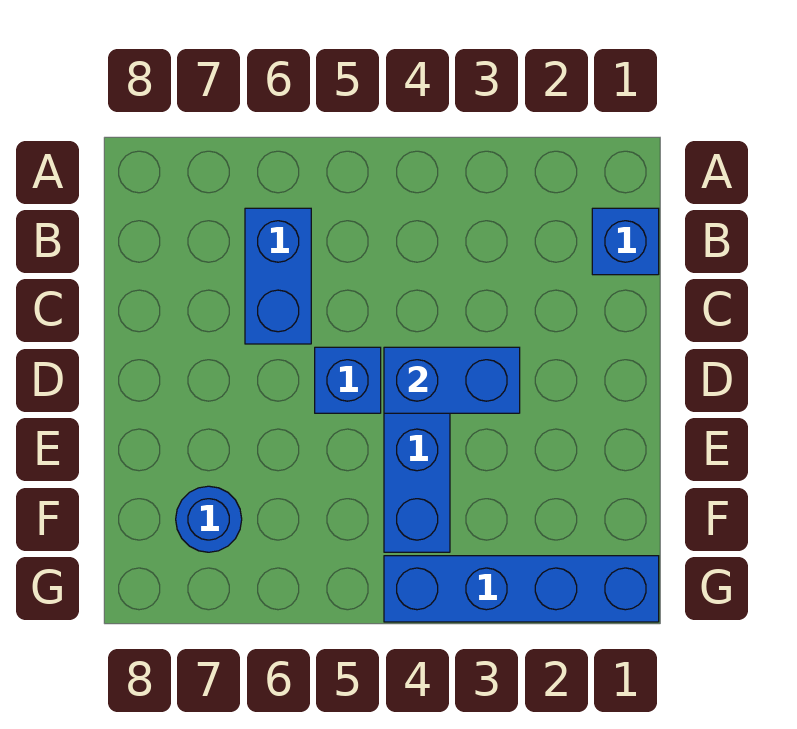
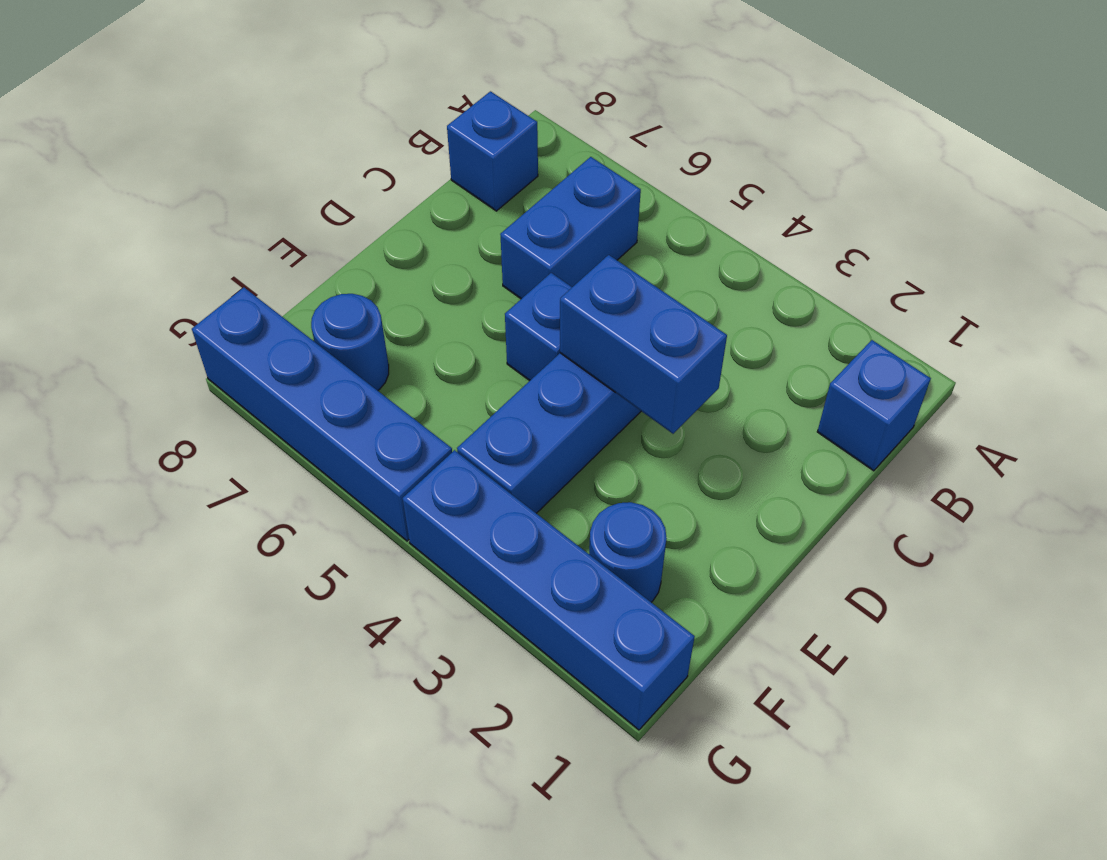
none -> blue 1x1 brick [447,91,538,211]
none -> blue 1x1 round brick [589,502,667,602]
none -> blue 1x4 brick [192,287,452,541]

